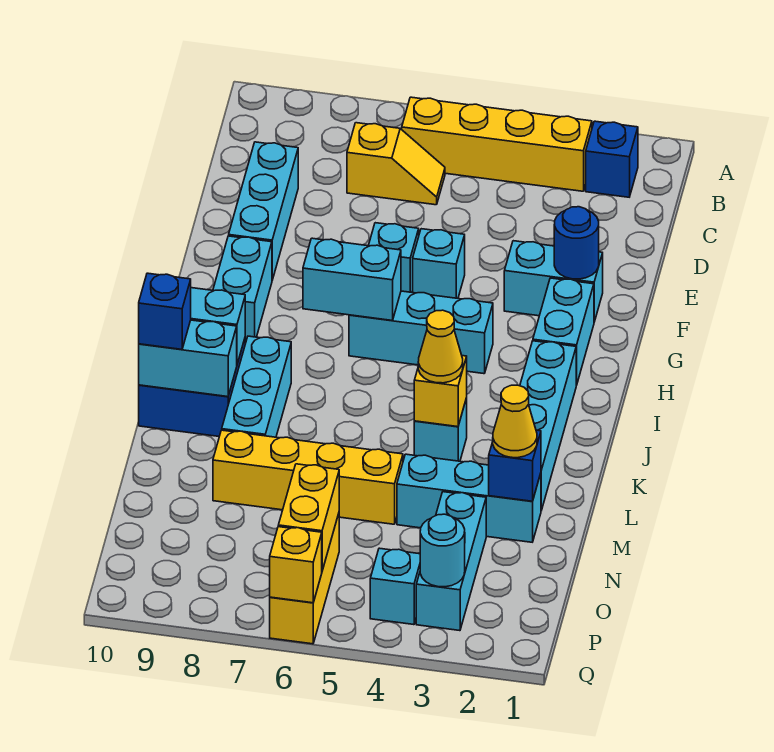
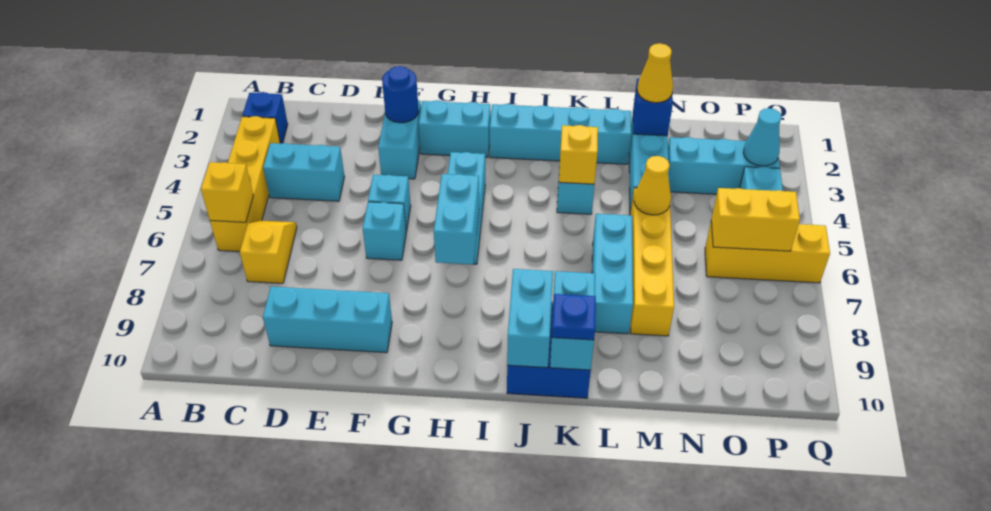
cyan 1x2 brick [213,236,272,342] -> cyan 1x2 brick moved to [263,143,345,201]
cyan 1x3 brick [222,336,291,437] -> cyan 1x3 brick turned to [592,214,633,334]
yellow 1x1 cone [418,310,463,383] -> yellow 1x1 cone moved to [634,156,671,215]
blue 1x1 brick [139,273,191,349] -> blue 1x1 plate [552,294,596,340]
cyan 1x1 round brick [420,514,465,587] -> cyan 1x1 cone [743,108,782,166]
yellow 1x1 brick [270,527,322,603] -> yellow 1x1 brick moved to [201,162,253,222]

